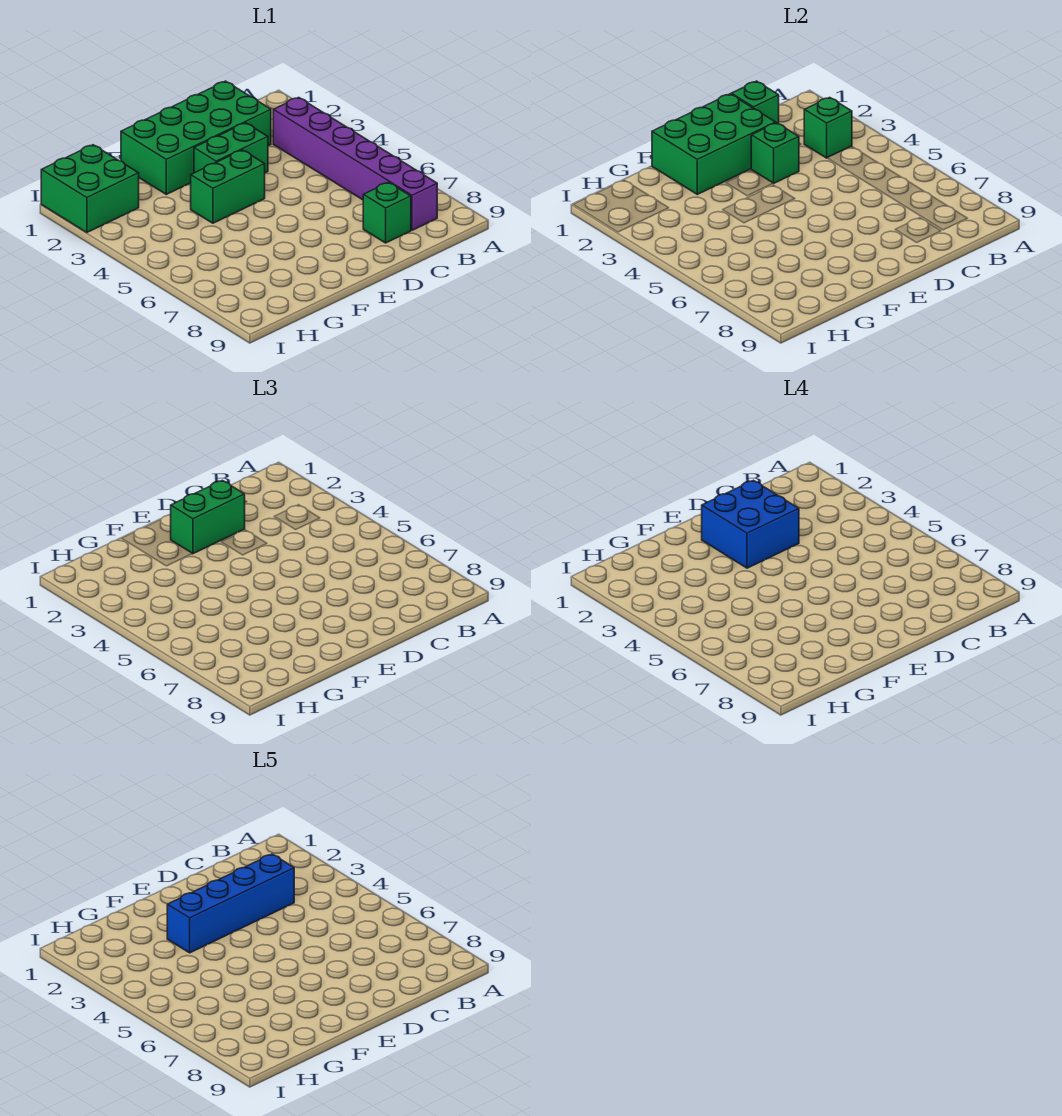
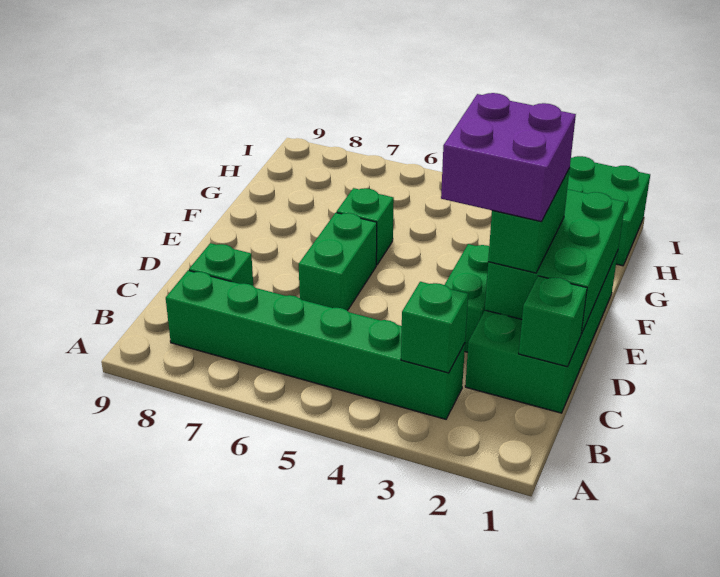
purple 1x6 brick [273,97,437,230] -> green 1x6 brick [166,270,465,419]
blue 1x4 brick [167,854,294,953] -> none
blue 2x2 brick [702,480,799,568] -> purple 2x2 brick [441,93,576,222]
green 1x1 brick [751,123,799,183] -> green 1x1 brick moved to [337,188,394,265]
green 1x2 brick [191,150,265,223] -> green 1x2 brick moved to [299,213,377,311]

